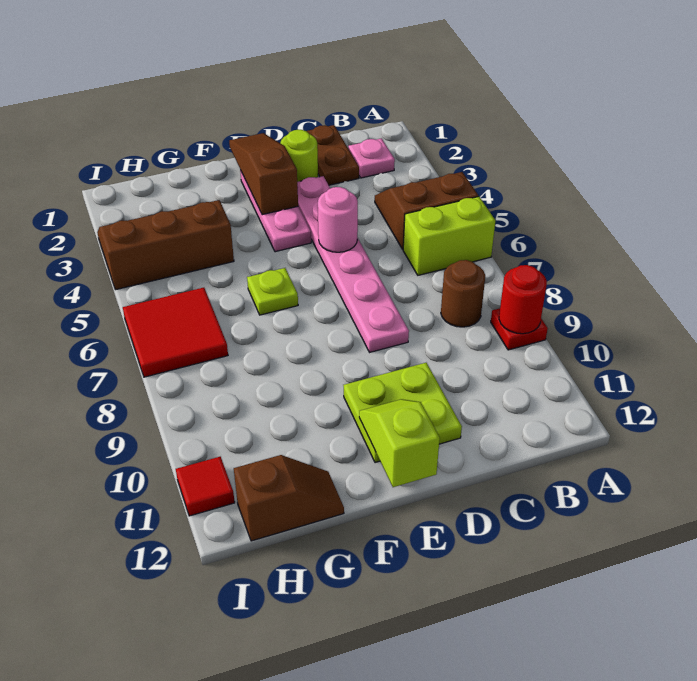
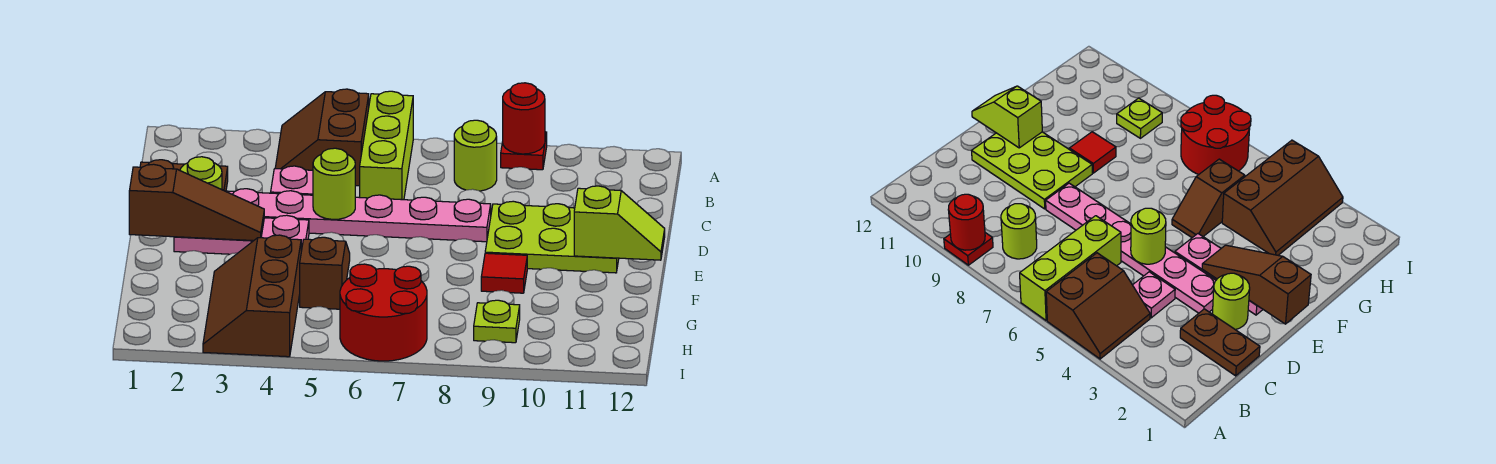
lime 1x2 brick [403,196,495,275] -> lime 1x3 brick [360,91,413,200]
pink 1x1 plate [348,138,395,178] -> pink 1x1 plate moved to [271,166,313,195]
brown 1x1 round brick [441,260,485,327] -> lime 1x1 round brick [454,120,497,191]
pink 1x1 round brick [318,187,358,252] -> lime 1x1 round brick [313,148,355,219]
lime 2x2 plate [343,363,462,463] -> lime 2x3 plate [485,201,619,273]
brown 1x3 slope [229,133,298,215] -> brown 1x3 slope turned to [129,164,264,241]
lime 1x2 slope [359,399,440,487] -> lime 1x2 slope turned to [574,186,665,260]
lime 1x1 plate [247,268,298,315] -> lime 1x1 plate moved to [474,300,520,343]
brown 1x2 slope [234,455,344,541] -> brown 1x2 slope moved to [300,237,350,309]
red 2x2 tile [123,288,228,377] -> red 2x2 round brick [340,264,427,361]
red 1x1 tile [176,457,235,516] -> red 1x1 tile moved to [481,253,527,293]

